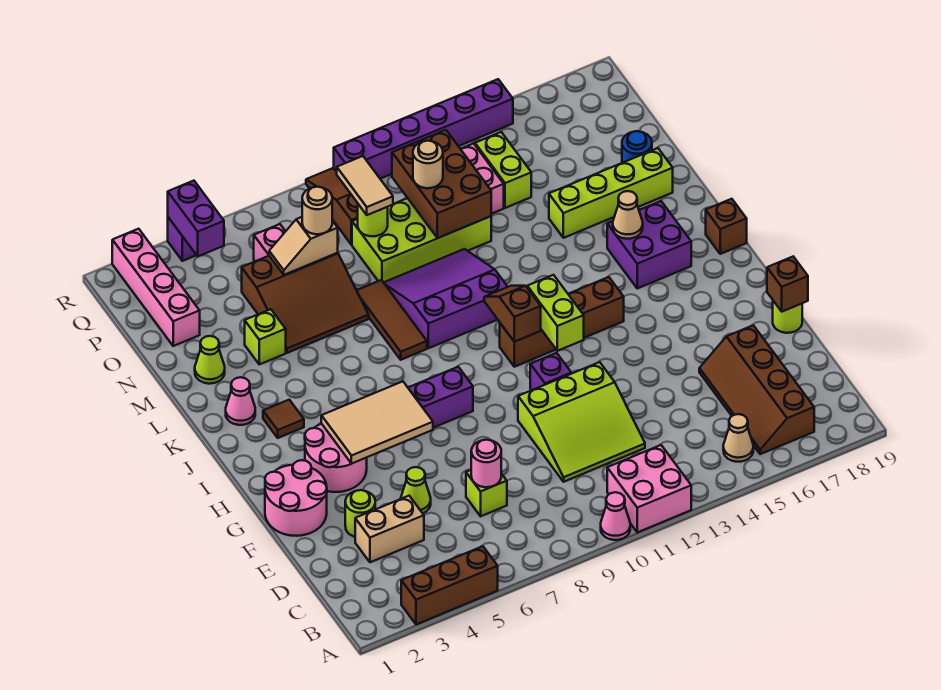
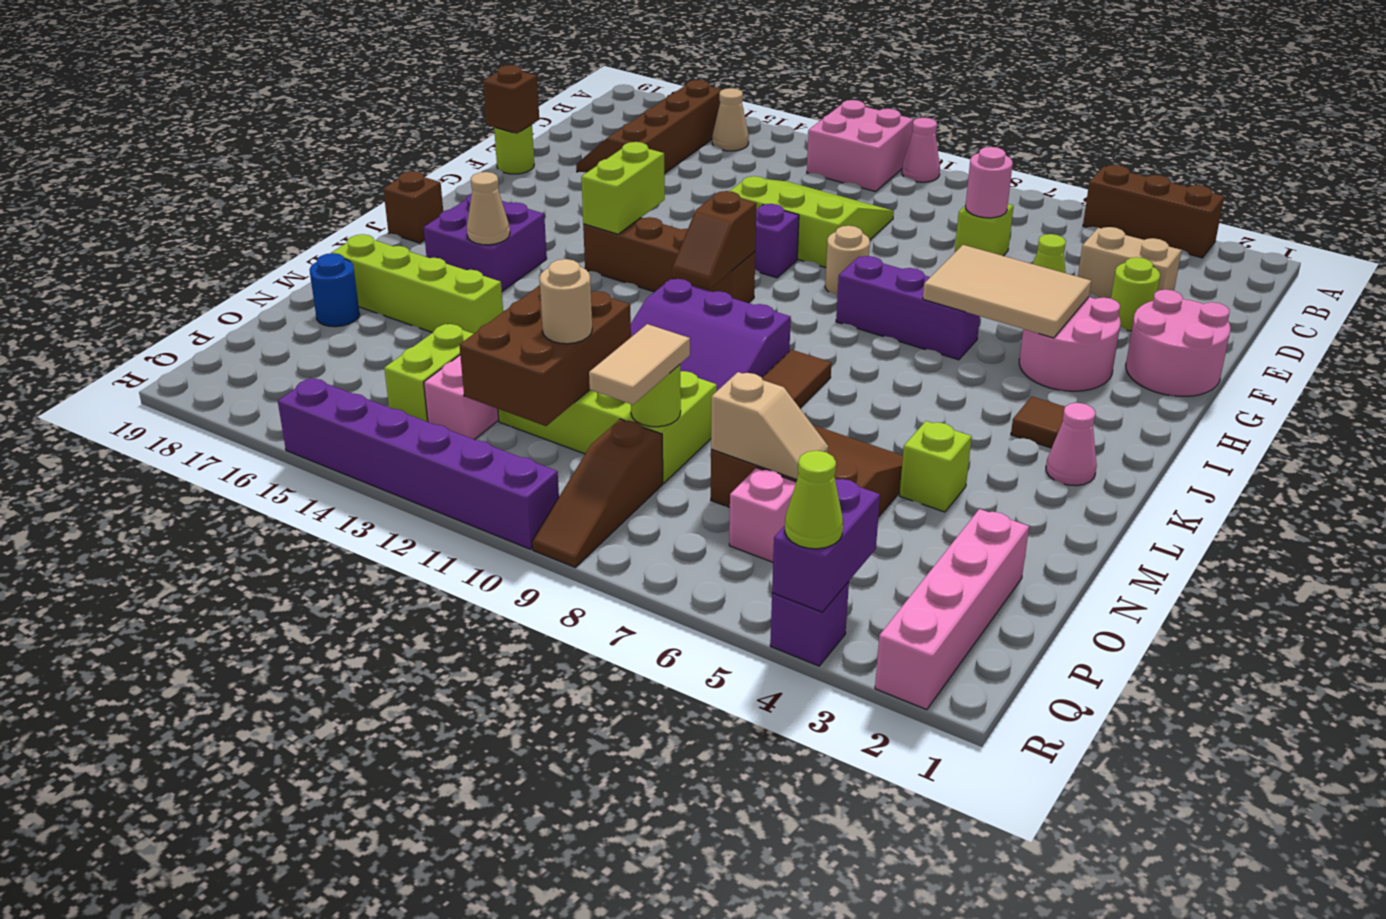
brown 2x4 slope [699,325,814,454] -> brown 2x4 slope turned to [576,80,722,174]
lime 1x2 brick [527,275,584,351] -> lime 1x2 brick moved to [581,142,665,234]
lime 1x1 cone [195,336,225,384] -> lime 1x1 cone moved to [785,451,843,549]
tan 1x1 round brick [302,187,332,234] -> tan 1x1 round brick moved to [825,226,870,295]

